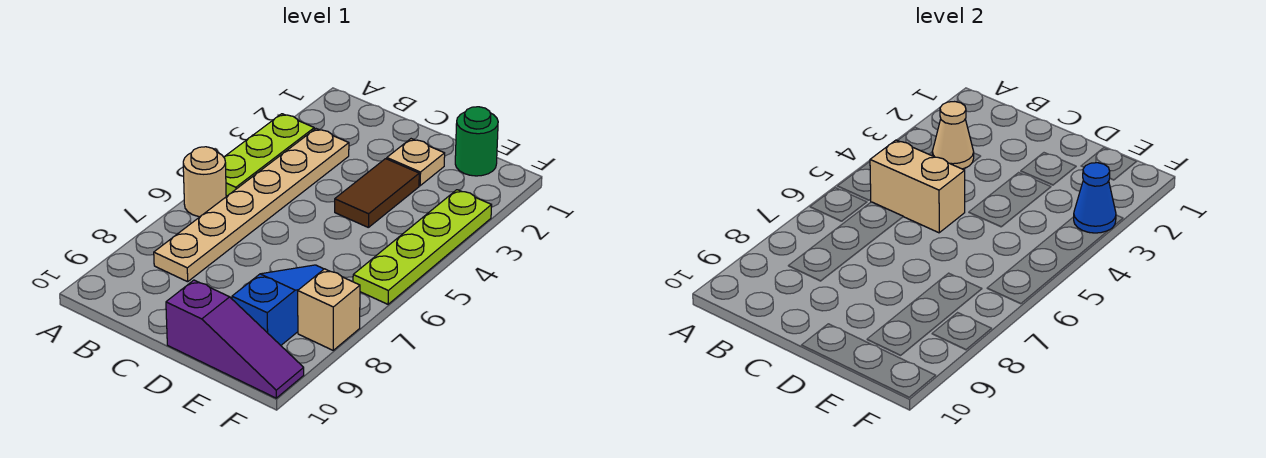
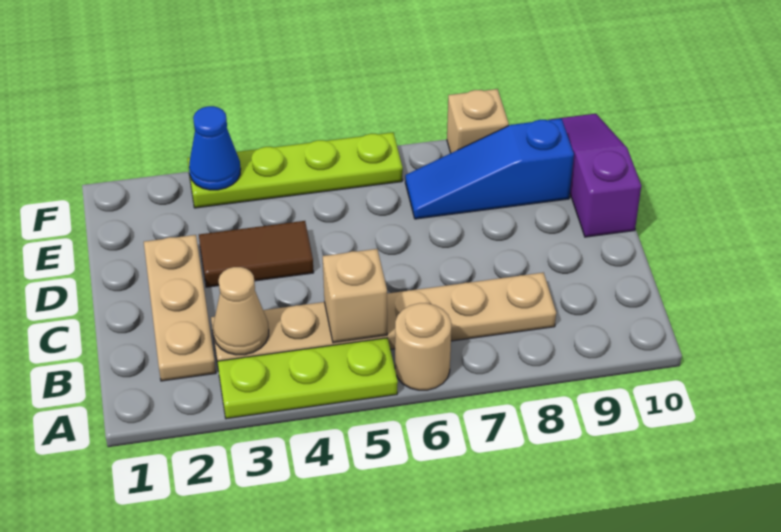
tan 1x2 brick [870,140,965,233] -> tan 1x1 brick [323,249,387,343]
tan 1x1 plate [387,139,445,186] -> tan 1x3 plate [144,235,216,381]
green 1x1 round brick [455,107,498,176] -> none

